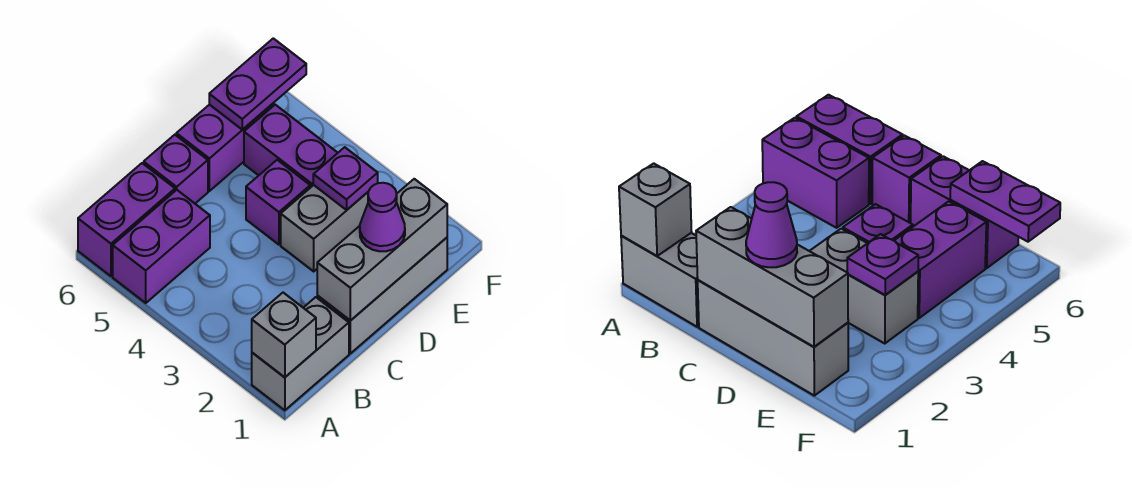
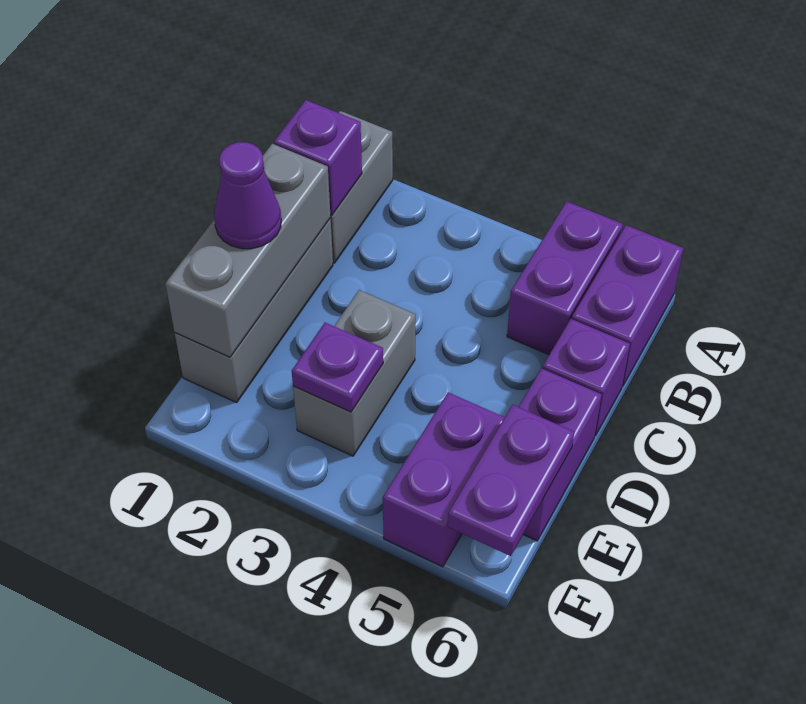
grey 1x1 brick [252,293,316,377] -> none
purple 1x1 brick [246,160,310,245] -> purple 1x1 brick moved to [274,100,362,215]
purple 1x2 brick [244,105,337,188] -> purple 1x2 brick turned to [383,392,505,567]

